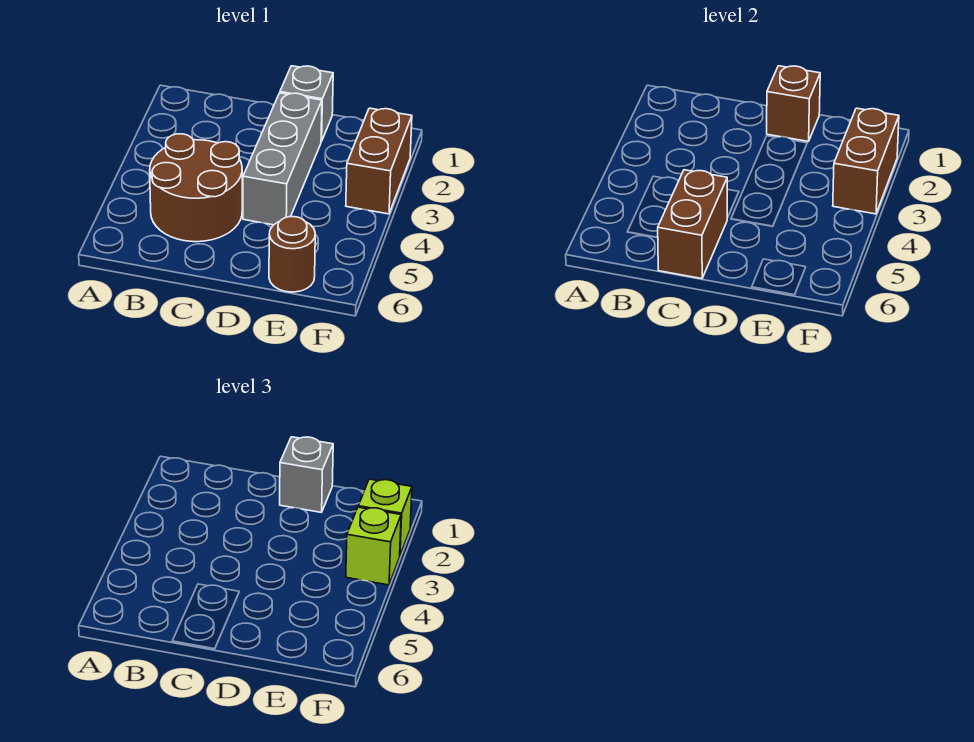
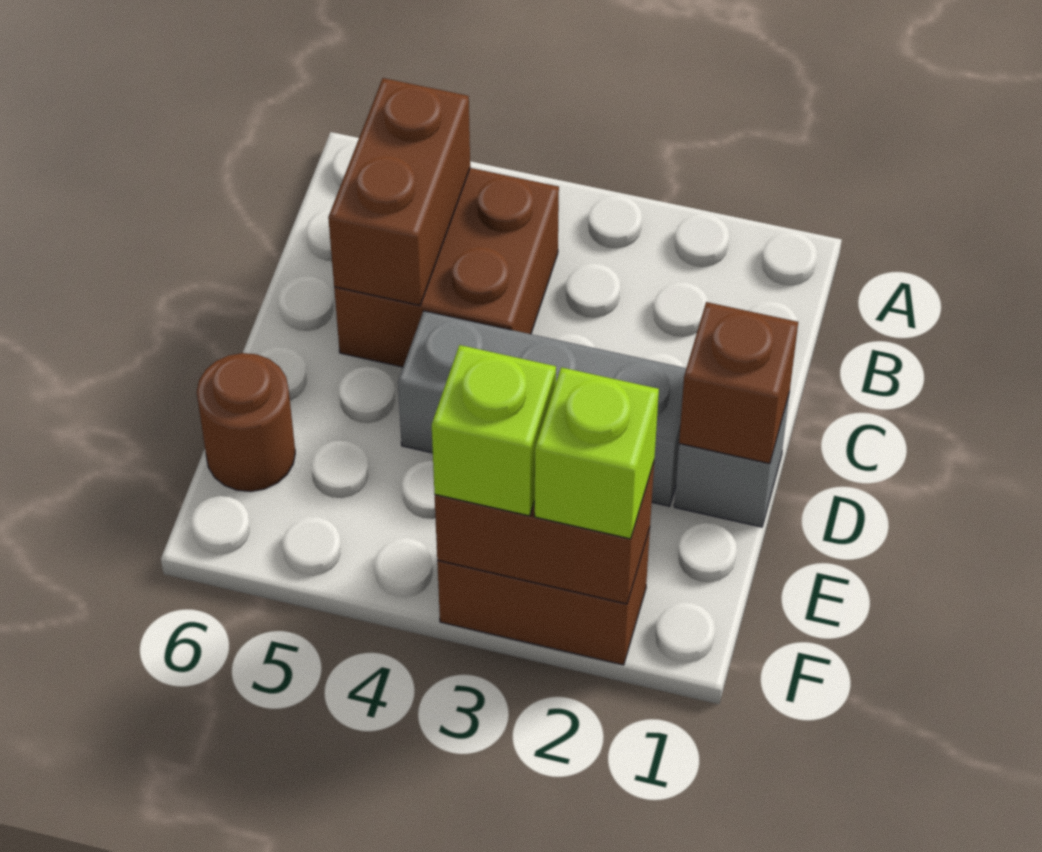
brown 2x2 round brick [150,134,242,242] -> brown 2x2 brick [334,168,559,367]
brown 1x2 brick [658,170,727,279] -> brown 1x2 brick turned to [328,78,470,305]
grey 1x1 brick [280,437,333,512] -> none

